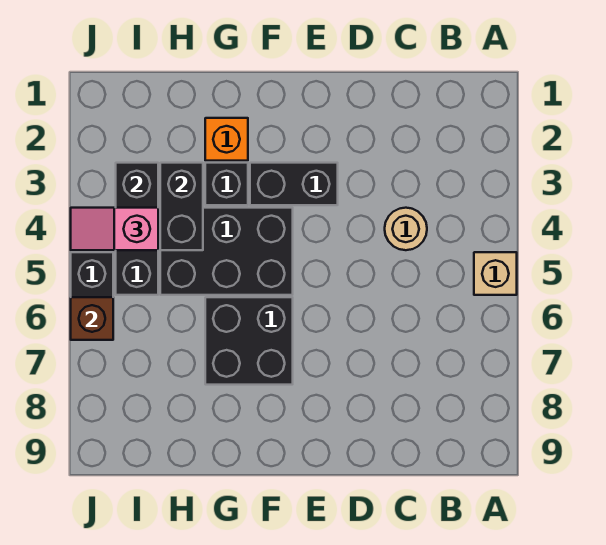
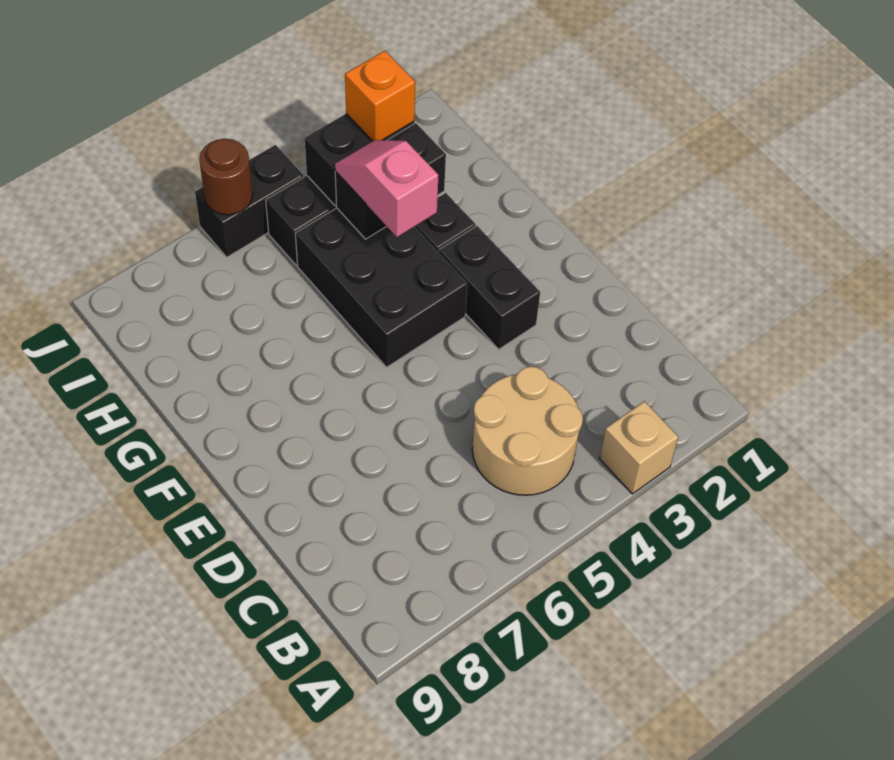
tan 1x1 brick [474,252,517,295] -> tan 1x1 brick moved to [600,401,678,494]
tan 1x1 round brick [385,208,427,250] -> tan 2x2 round brick [472,367,583,495]
black 2x2 brick [205,297,293,385] -> none
orange 1x1 brick [205,118,248,161] -> orange 1x1 brick moved to [345,51,415,141]
pink 1x2 slope [71,208,158,250] -> pink 1x2 slope moved to [335,140,438,237]
brown 1x1 brick [71,297,113,340] -> brown 1x1 round brick [199,139,253,215]

